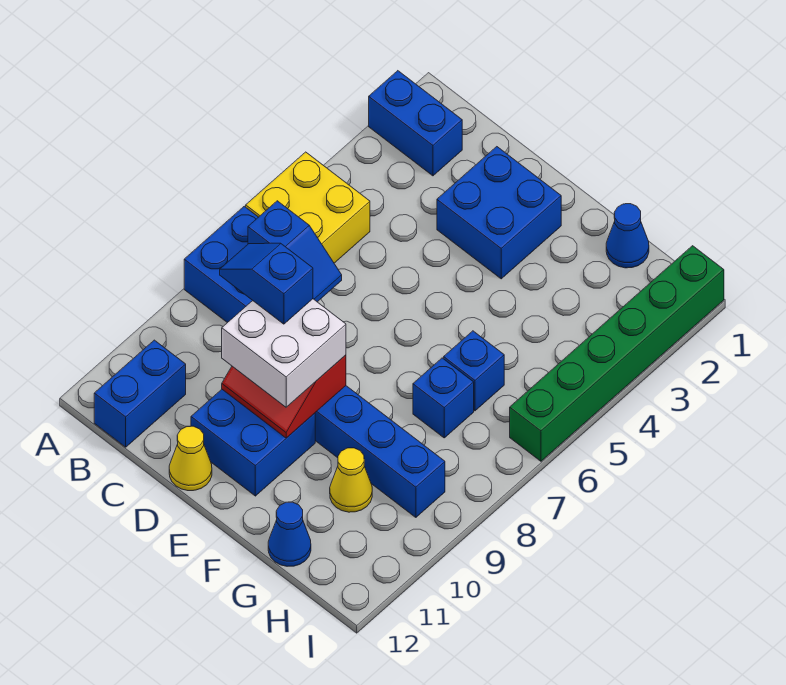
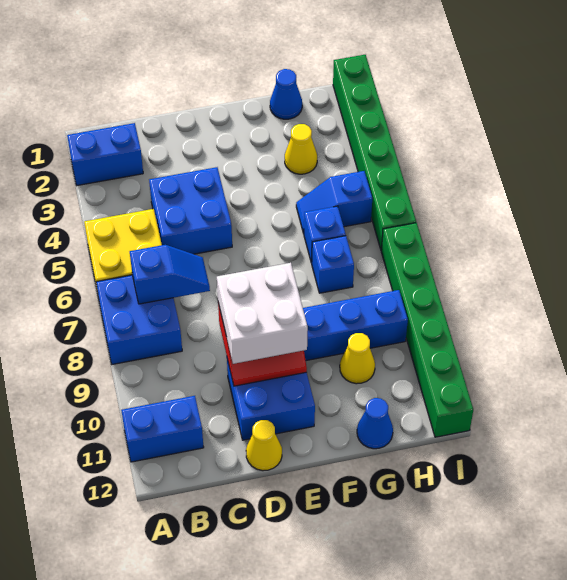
blue 1x2 brick [94,340,186,447] -> blue 1x2 brick turned to [121,396,204,462]
blue 1x2 slope [220,243,313,324] -> blue 1x2 slope moved to [296,171,372,234]
blue 2x2 brick [437,147,561,279] -> blue 2x2 brick moved to [149,167,232,254]
none -> yellow 1x1 cone [285,124,317,174]
none -> green 1x6 brick [381,223,473,437]

